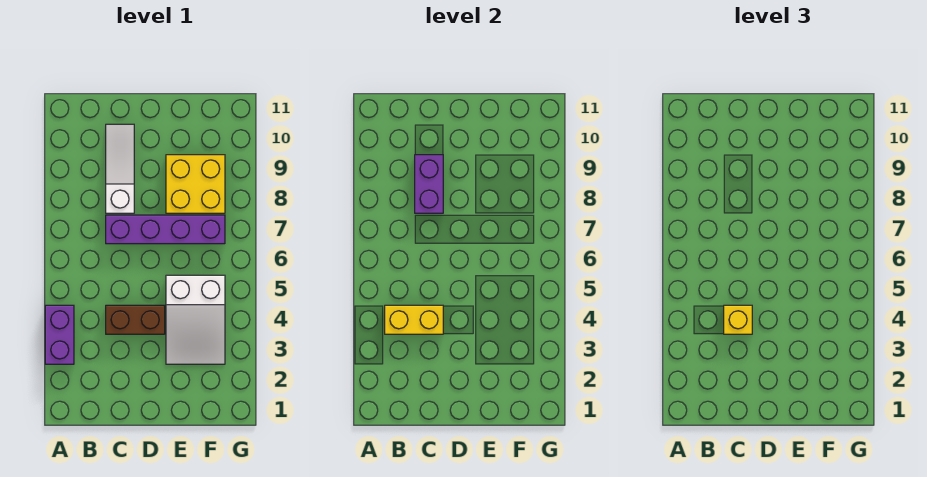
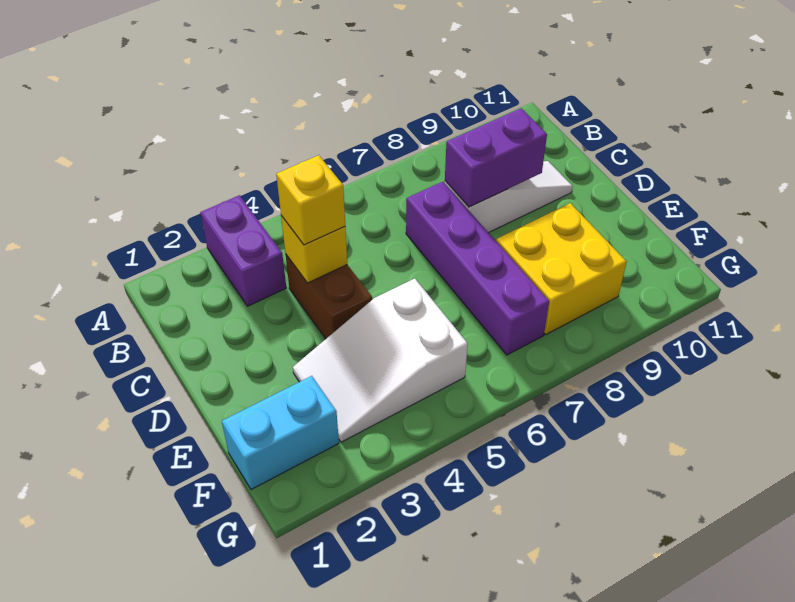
purple 1x2 brick [45,305,74,364] -> purple 1x2 brick turned to [200,195,286,306]
yellow 1x2 brick [385,305,443,334] -> yellow 1x1 brick [281,216,347,283]
none -> cyan 1x2 brick [222,376,339,490]

